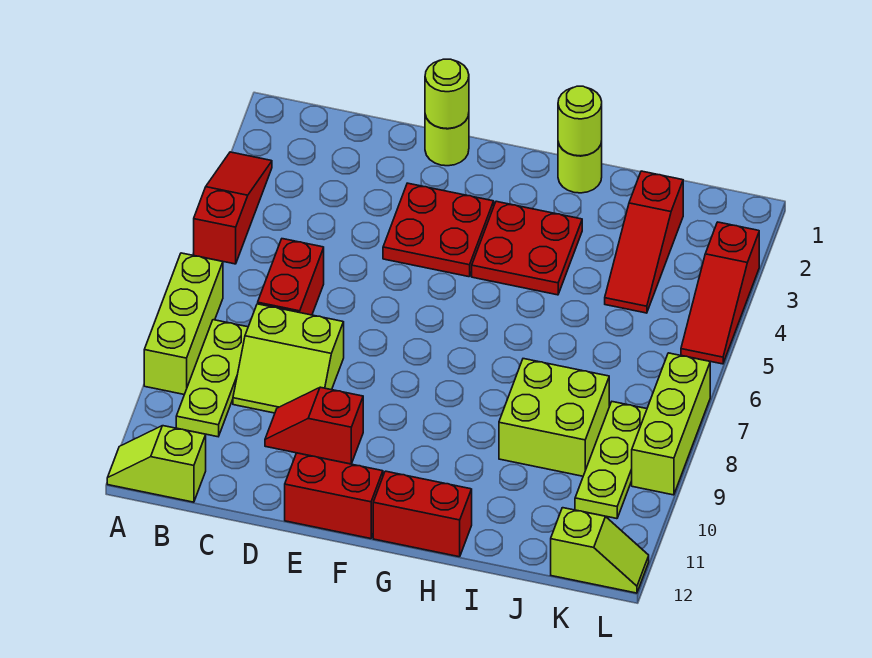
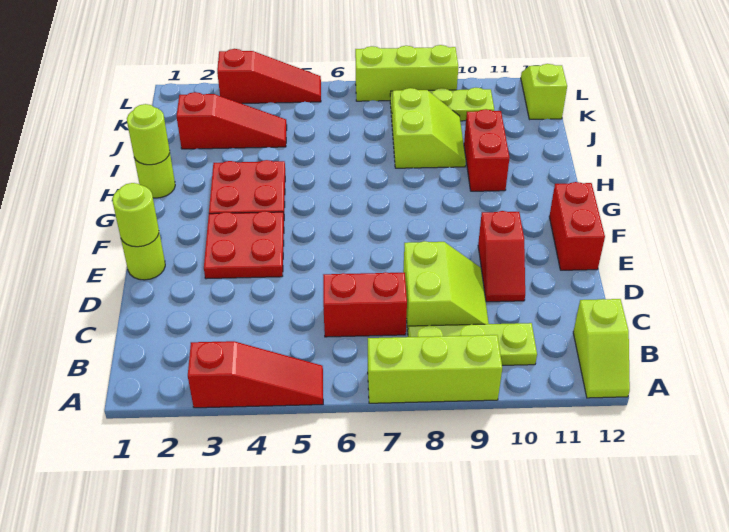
red 1x3 slope [194,152,272,264] -> red 1x3 slope turned to [188,341,323,408]
red 1x2 brick [373,471,472,557] -> red 1x2 brick moved to [464,109,510,191]
lime 2x2 brick [499,359,609,476] -> lime 2x2 slope [392,88,466,168]

